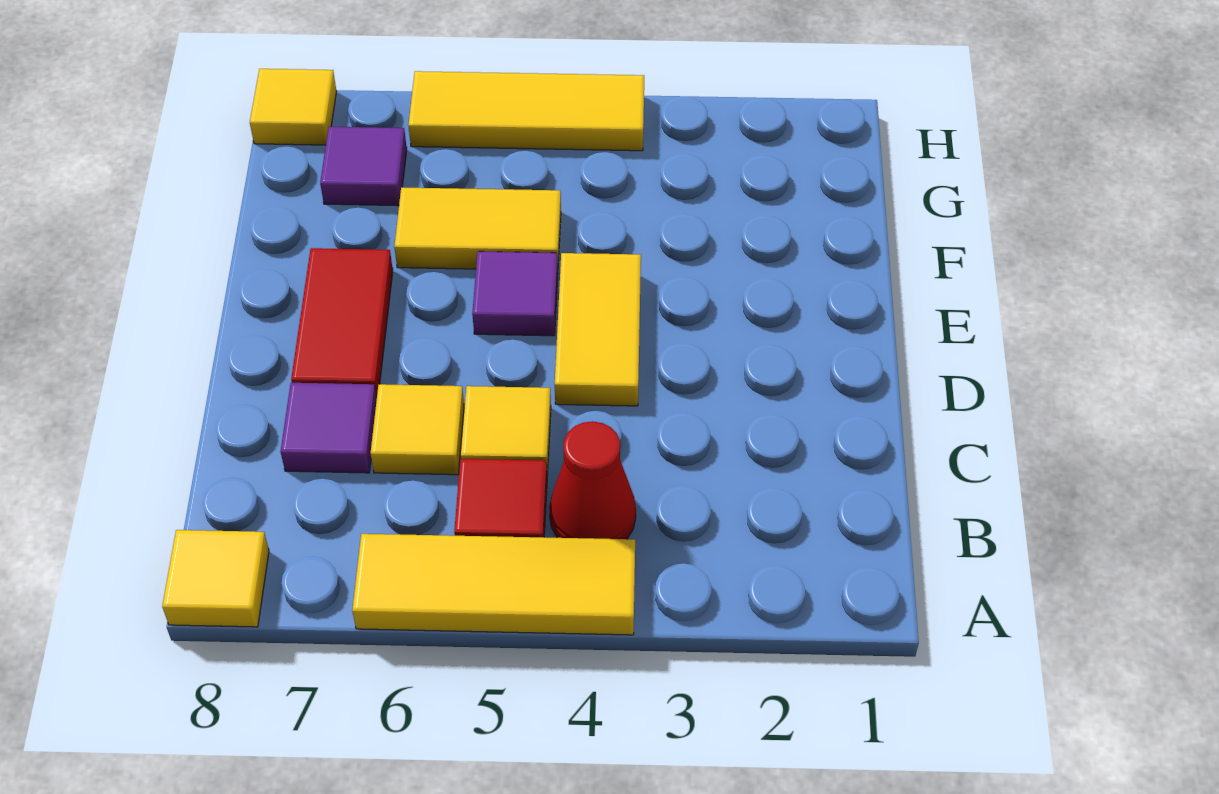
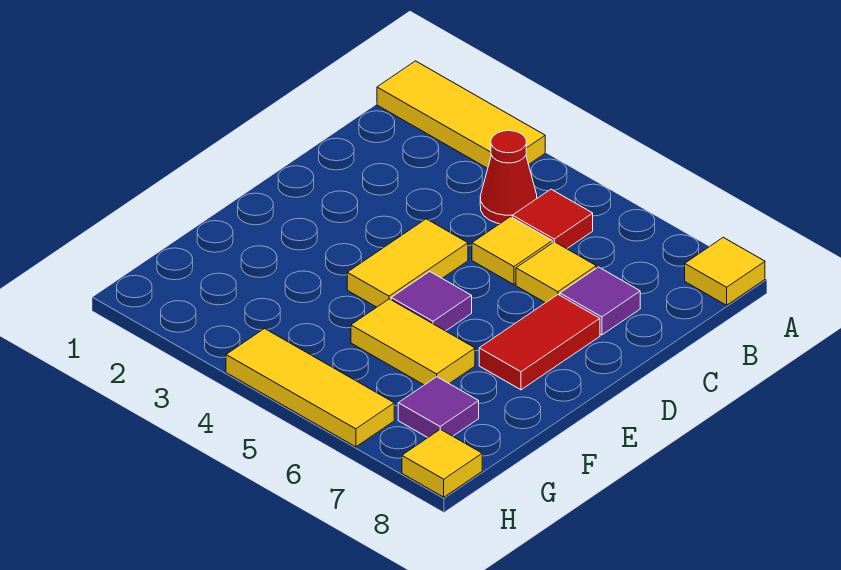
yellow 1x3 tile [352,534,635,635] -> yellow 1x3 tile moved to [377,61,545,168]

